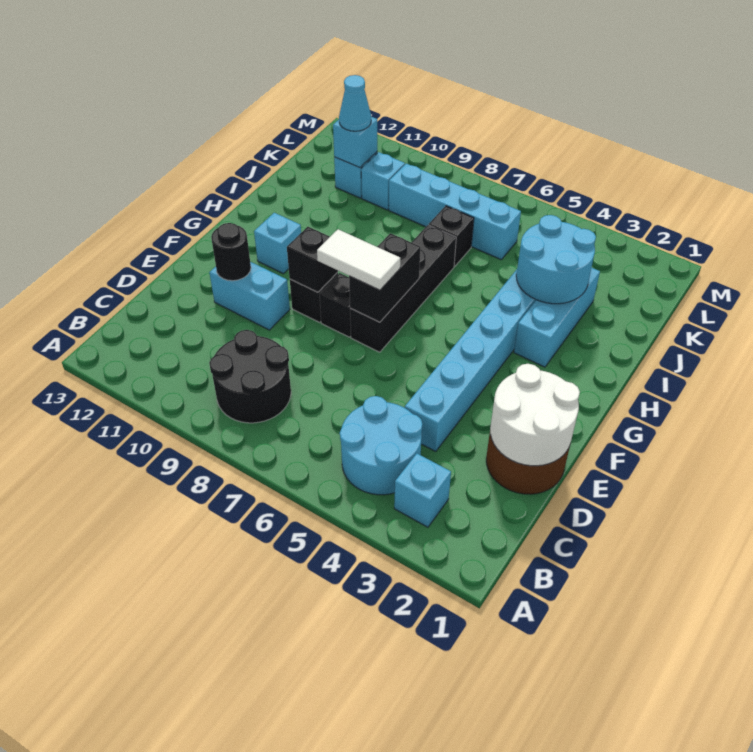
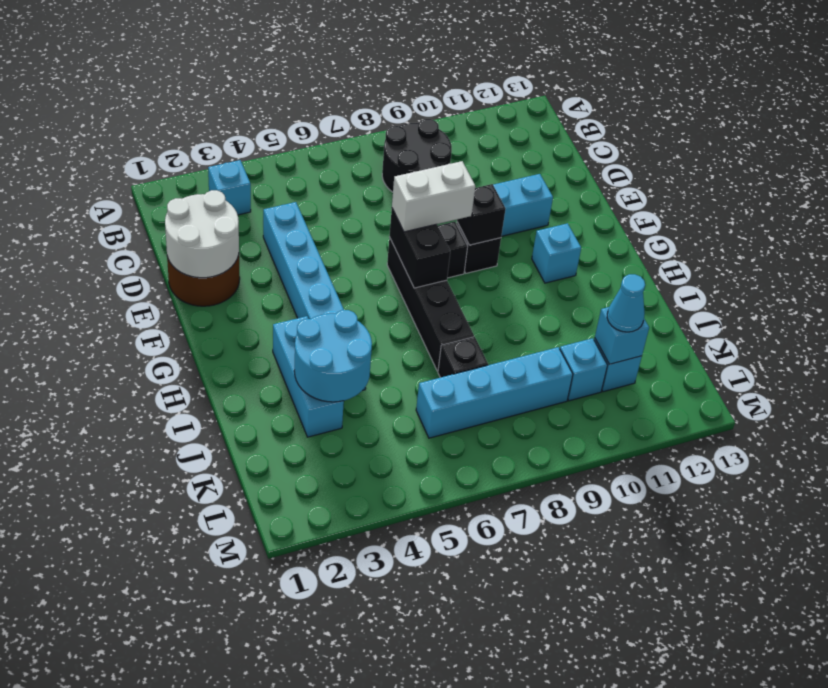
cyan 2x2 round brick [340,396,422,495] -> none
black 1x1 round brick [211,223,251,281] -> none
white 1x2 tile [317,229,400,290] -> white 1x2 brick [392,161,475,232]

